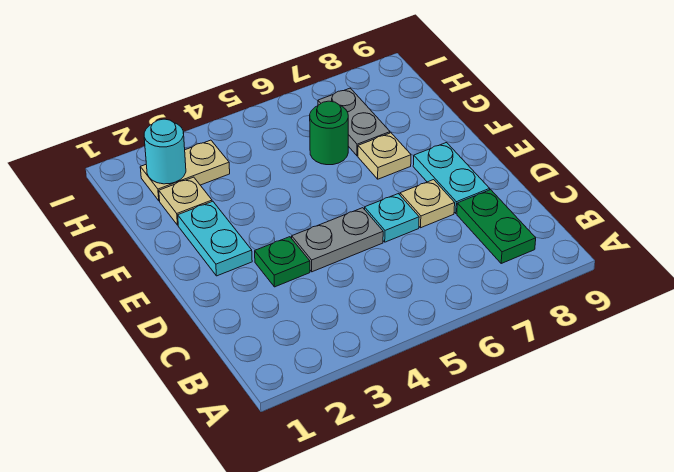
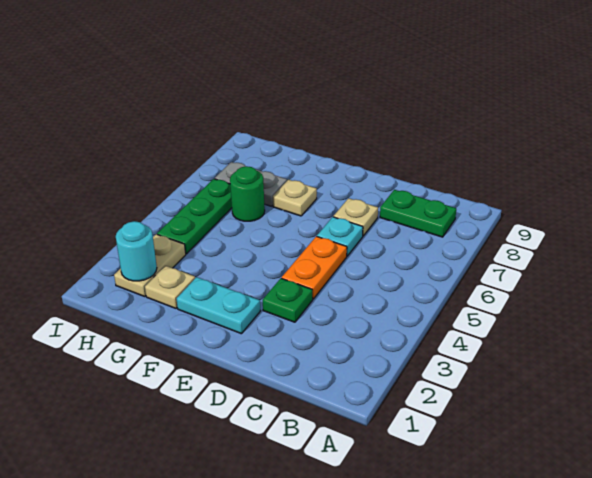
grey 1x2 plate [292,208,383,272] -> orange 1x2 plate [282,236,347,299]
cyan 1x2 plate [413,143,490,213] -> none
none -> green 1x3 plate [157,179,232,254]

